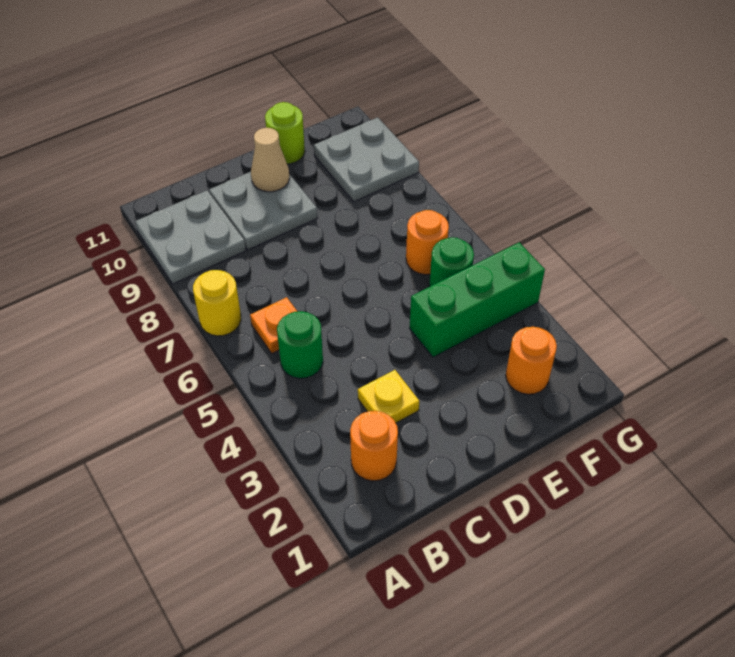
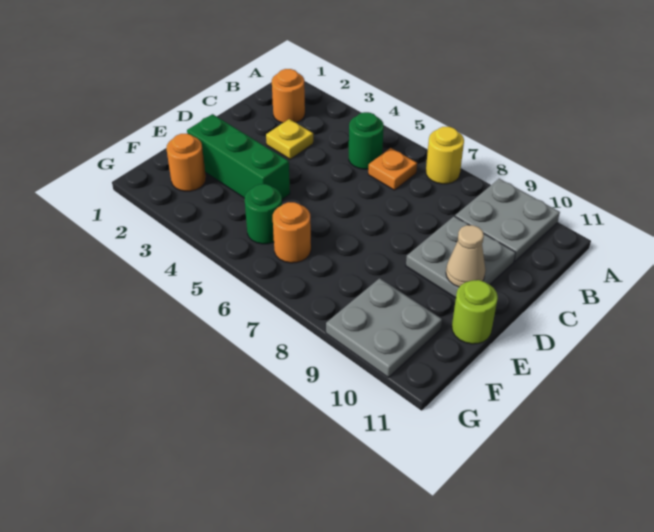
green 1x3 brick [409,242,545,357] -> green 1x3 brick turned to [187,114,290,200]

